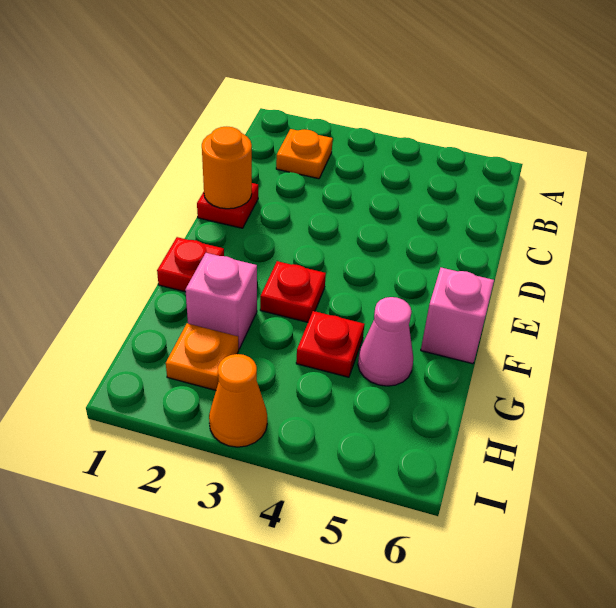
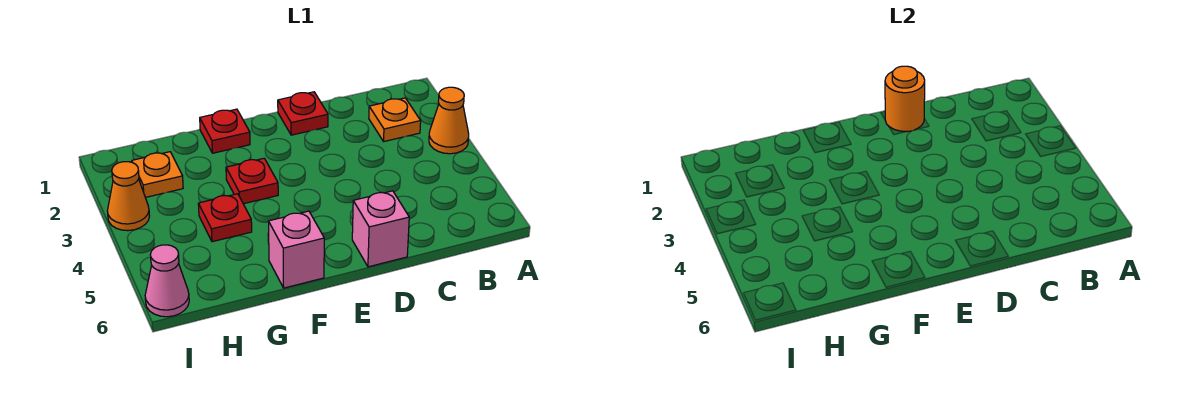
none -> orange 1x1 cone [429,87,469,154]
pink 1x1 brick [185,253,257,349] -> pink 1x1 brick moved to [352,191,409,267]
pink 1x1 cone [358,297,413,386] -> pink 1x1 cone moved to [145,245,189,317]

